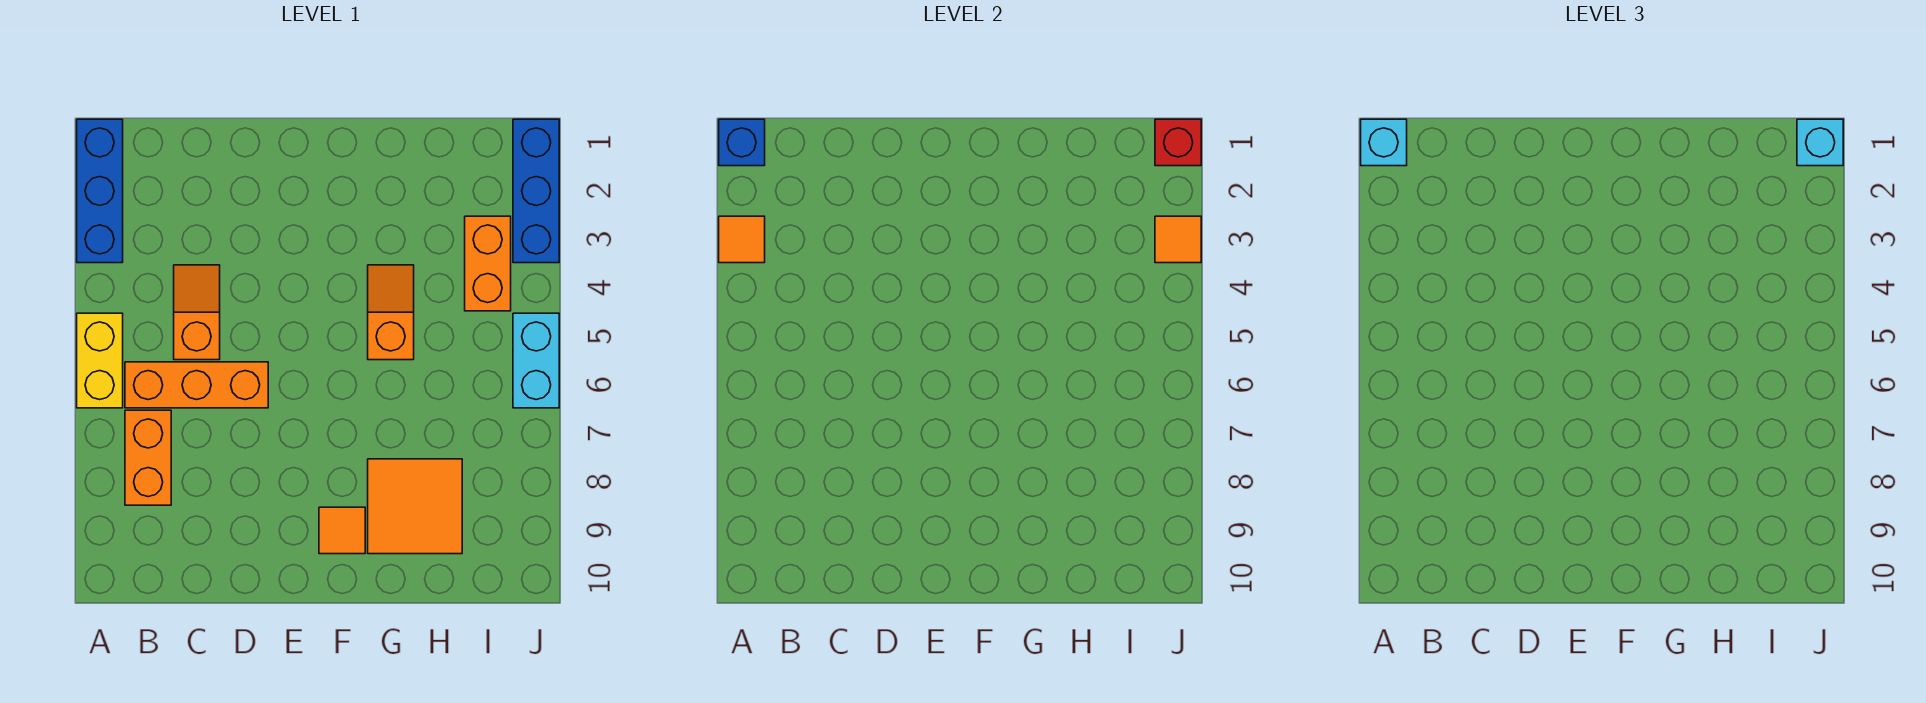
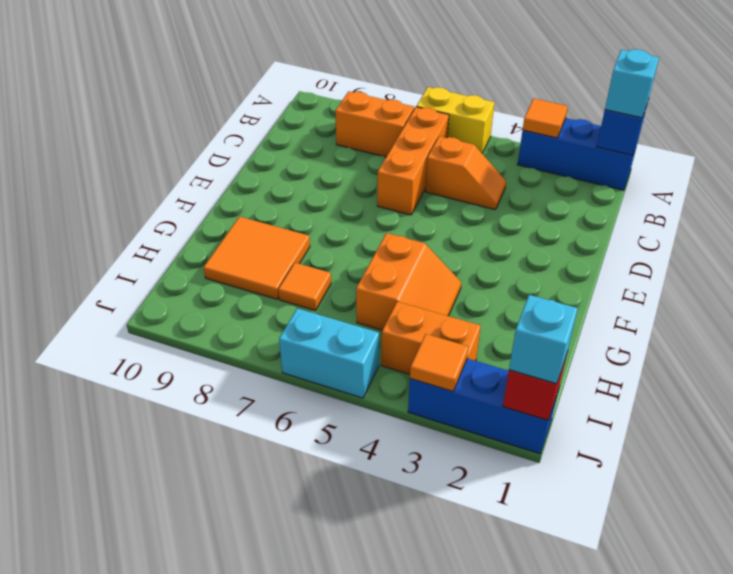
orange 1x1 tile [319,507,365,554] -> orange 1x1 tile moved to [278,263,331,311]
orange 1x2 slope [368,265,414,360] -> orange 2x2 slope [356,233,461,330]

